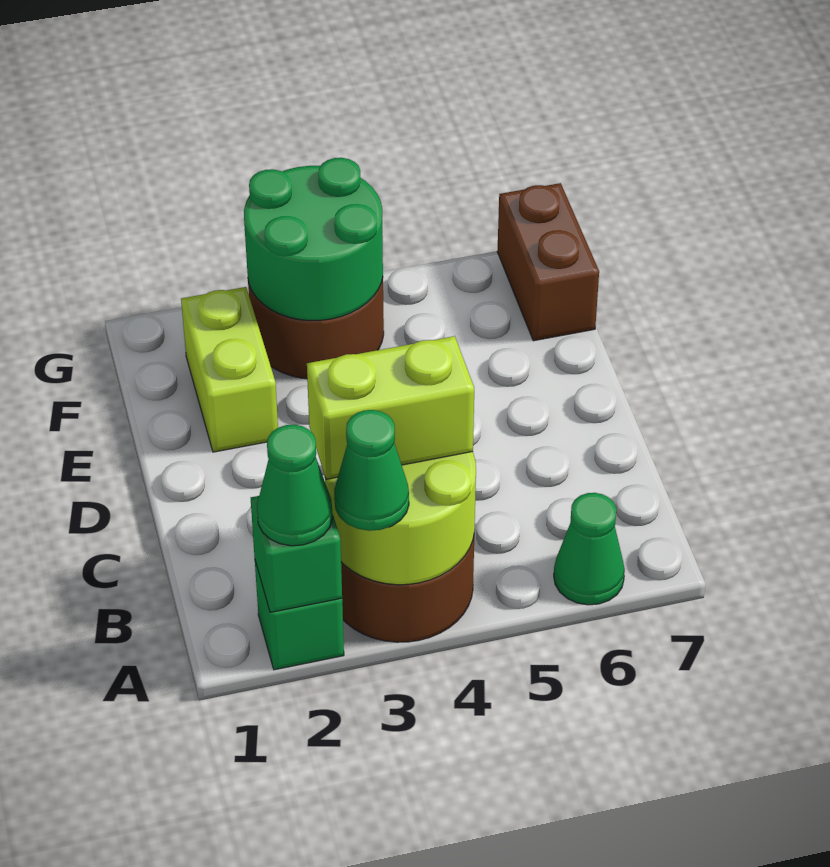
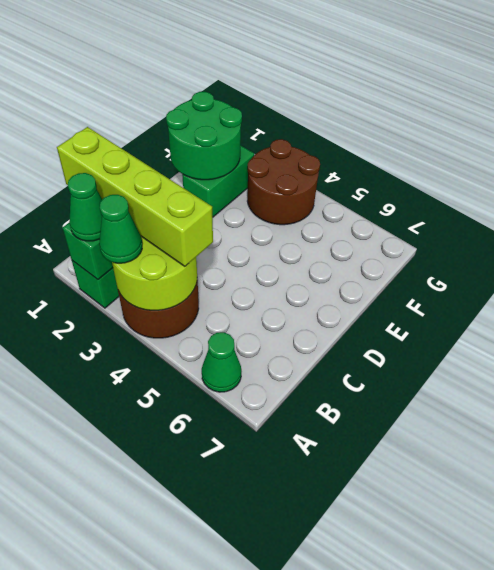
lime 1x2 brick [307,336,474,479] -> lime 1x4 brick [57,127,213,266]
lime 1x2 brick [181,287,278,452] -> green 1x2 brick [182,145,254,217]
green 2x2 round brick [244,158,383,321] -> green 2x2 round brick moved to [166,92,242,180]
brown 1x2 brick [497,183,599,341] -> none

